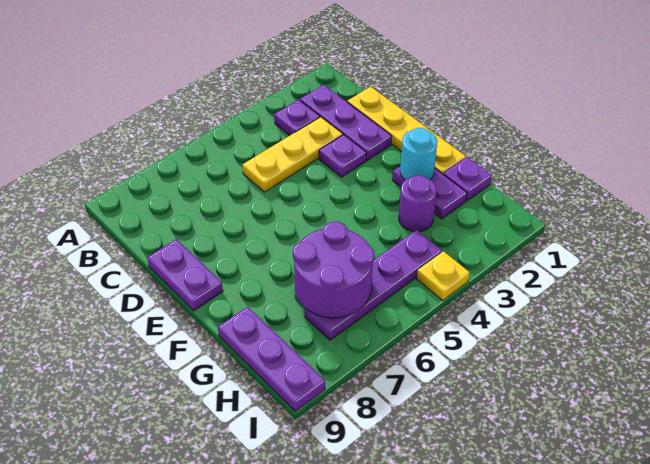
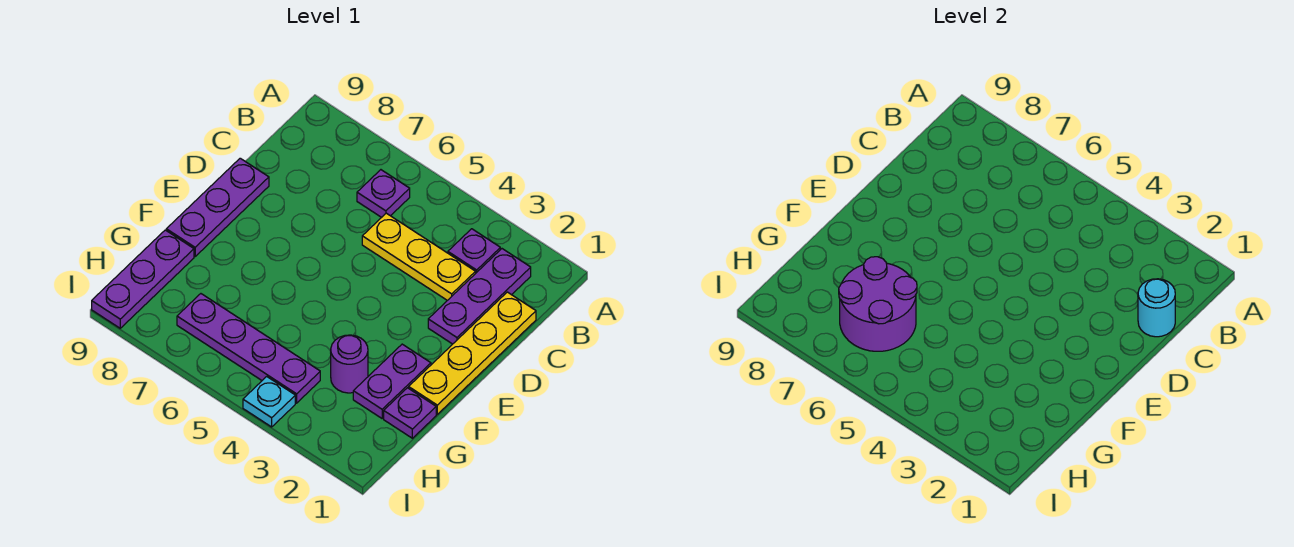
purple 1x1 plate [319,135,366,177] -> purple 1x1 plate moved to [357,170,410,217]
purple 1x2 plate [147,239,223,311] -> purple 1x3 plate [166,158,269,256]
cyan 1x1 round brick [400,128,437,180] -> cyan 1x1 round brick moved to [1138,279,1175,337]
yellow 1x1 plate [417,251,470,301] -> cyan 1x1 plate [243,377,295,427]

